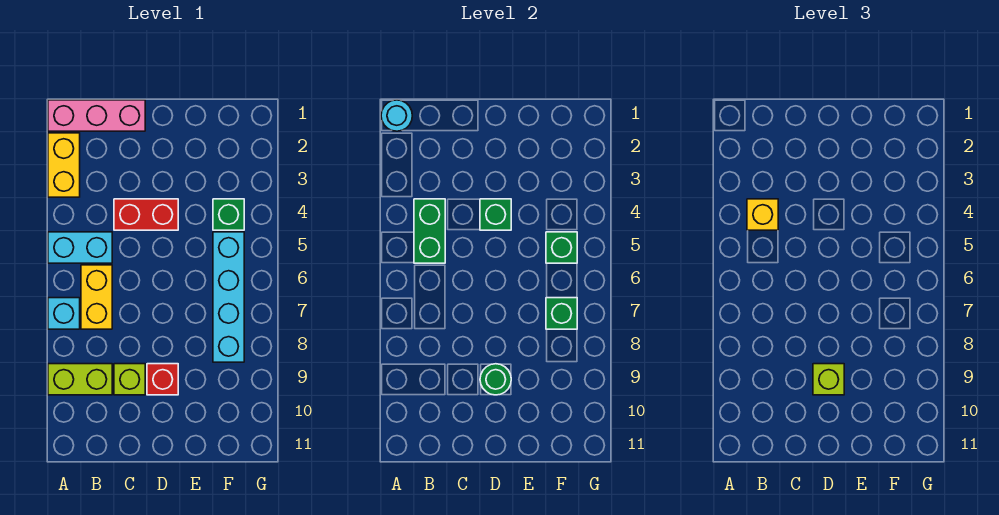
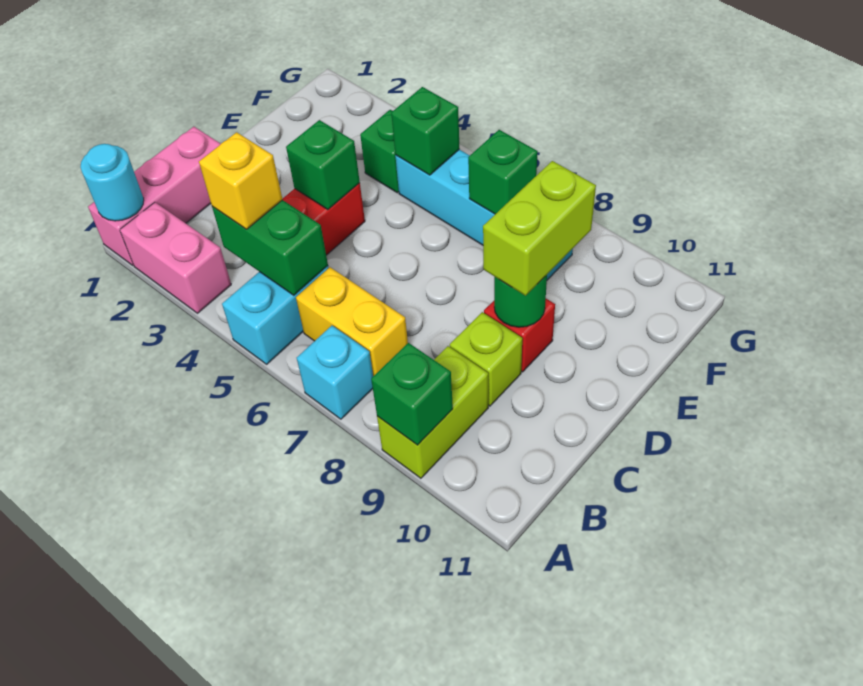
yellow 1x2 brick [48,133,80,197] -> pink 1x2 brick [120,202,231,313]
none -> green 1x1 brick [371,343,453,445]
lime 1x1 brick [813,364,844,395] -> lime 1x2 brick [483,161,596,296]

